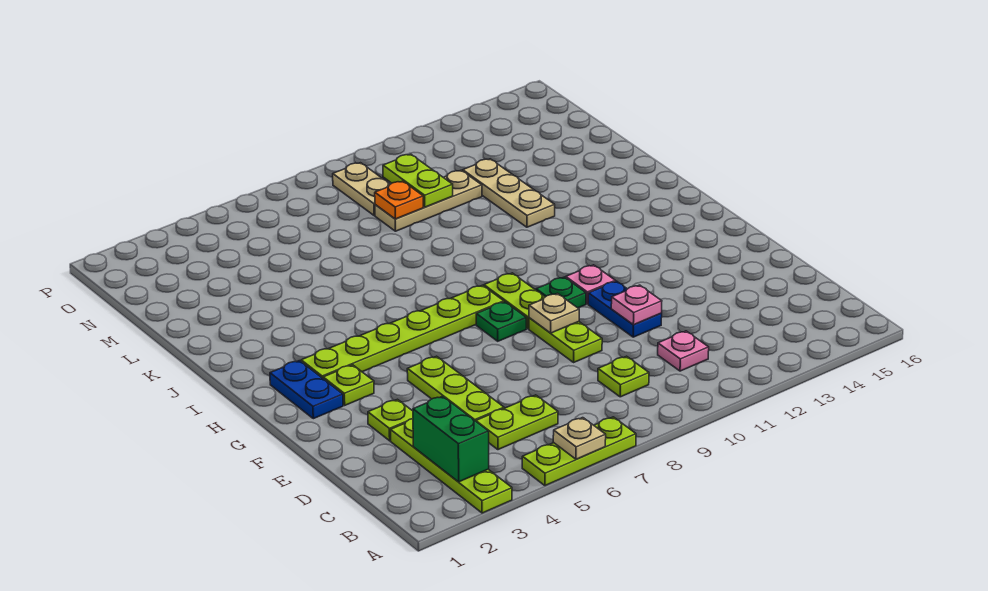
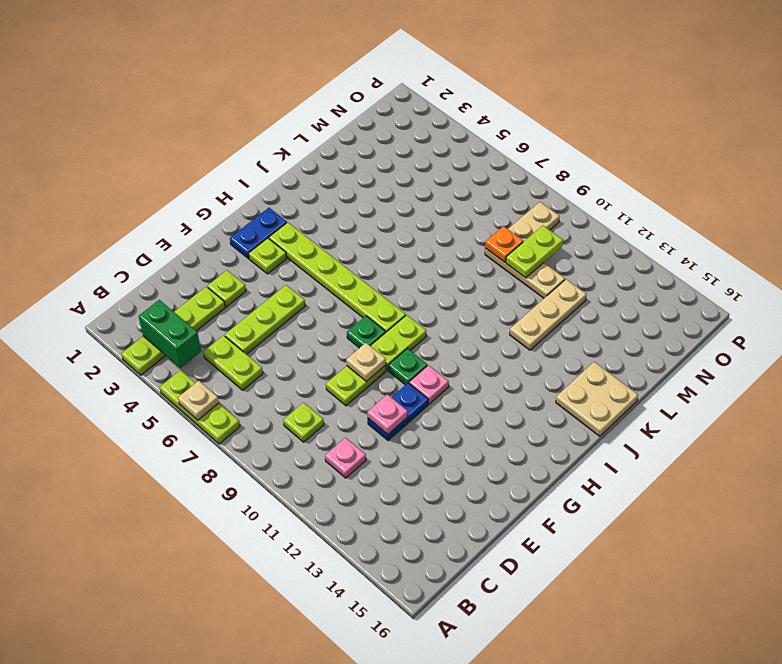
green 1x2 brick [413,396,489,482] -> green 1x2 brick turned to [138,300,201,368]
none -> tan 2x2 plate [556,362,638,436]

